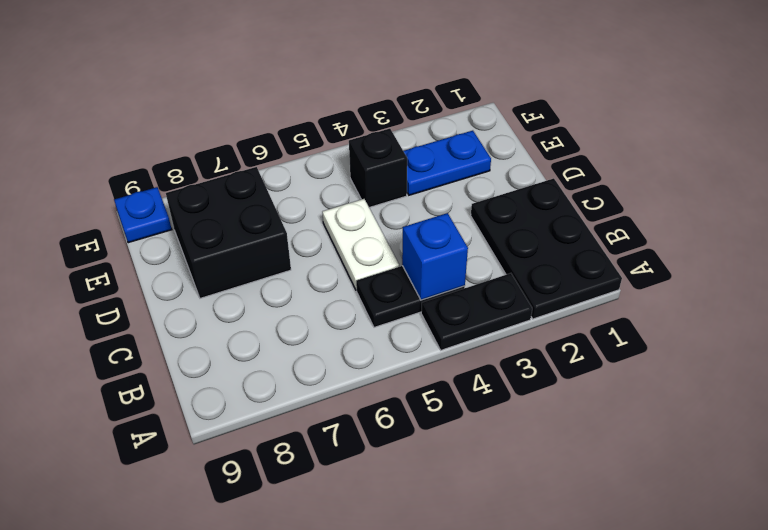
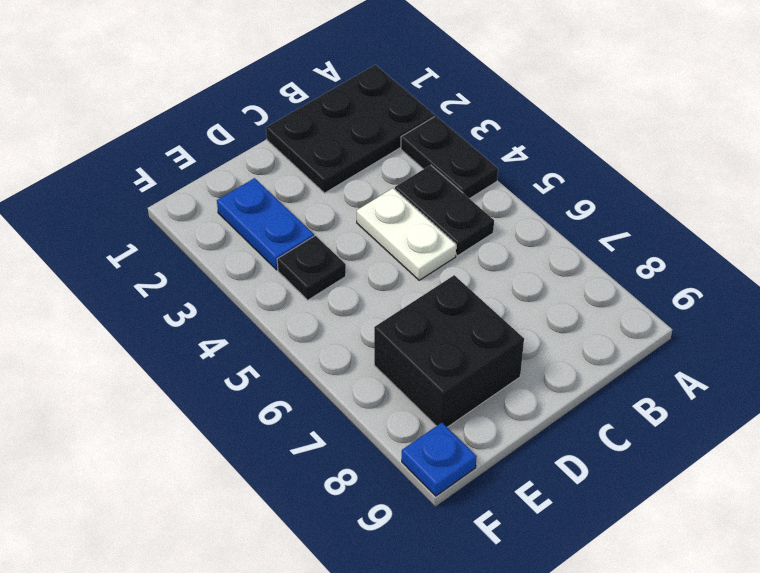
blue 1x1 brick [402,213,468,300] -> none
white 1x2 plate [322,199,399,290] -> white 1x2 plate turned to [357,188,456,280]
black 1x1 brick [349,129,407,207] -> black 1x1 plate [277,236,346,300]

